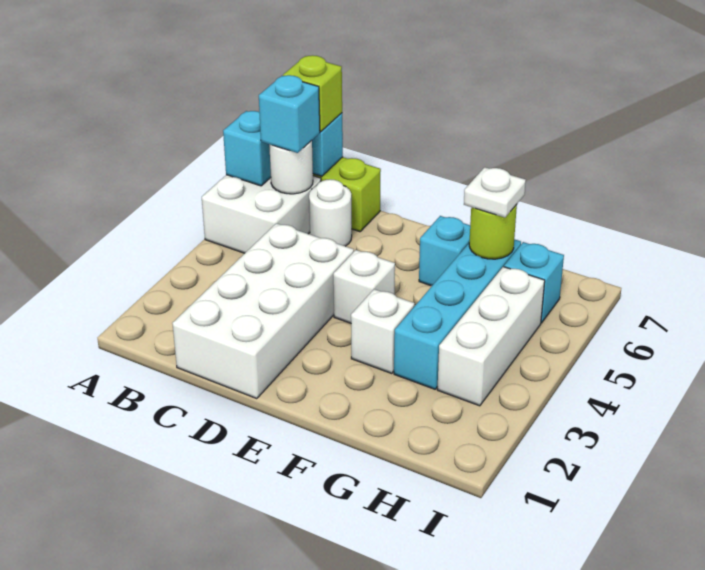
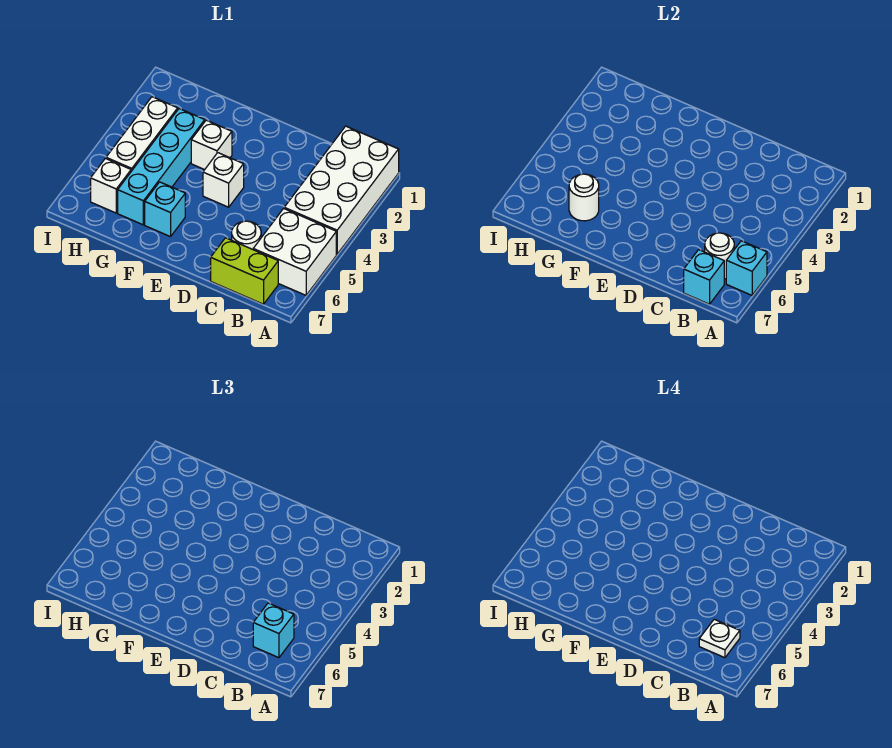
lime 1x1 brick [283,55,342,132] -> none
white 2x4 brick [172,223,354,399] -> white 2x4 brick moved to [284,126,399,254]
lime 1x1 round brick [469,204,517,259] -> white 1x1 round brick [569,174,599,221]
white 1x1 plate [464,167,526,217] -> white 1x1 plate moved to [699,619,740,658]
cyan 1x1 brick [504,242,564,323] -> white 1x1 brick [91,158,131,213]

